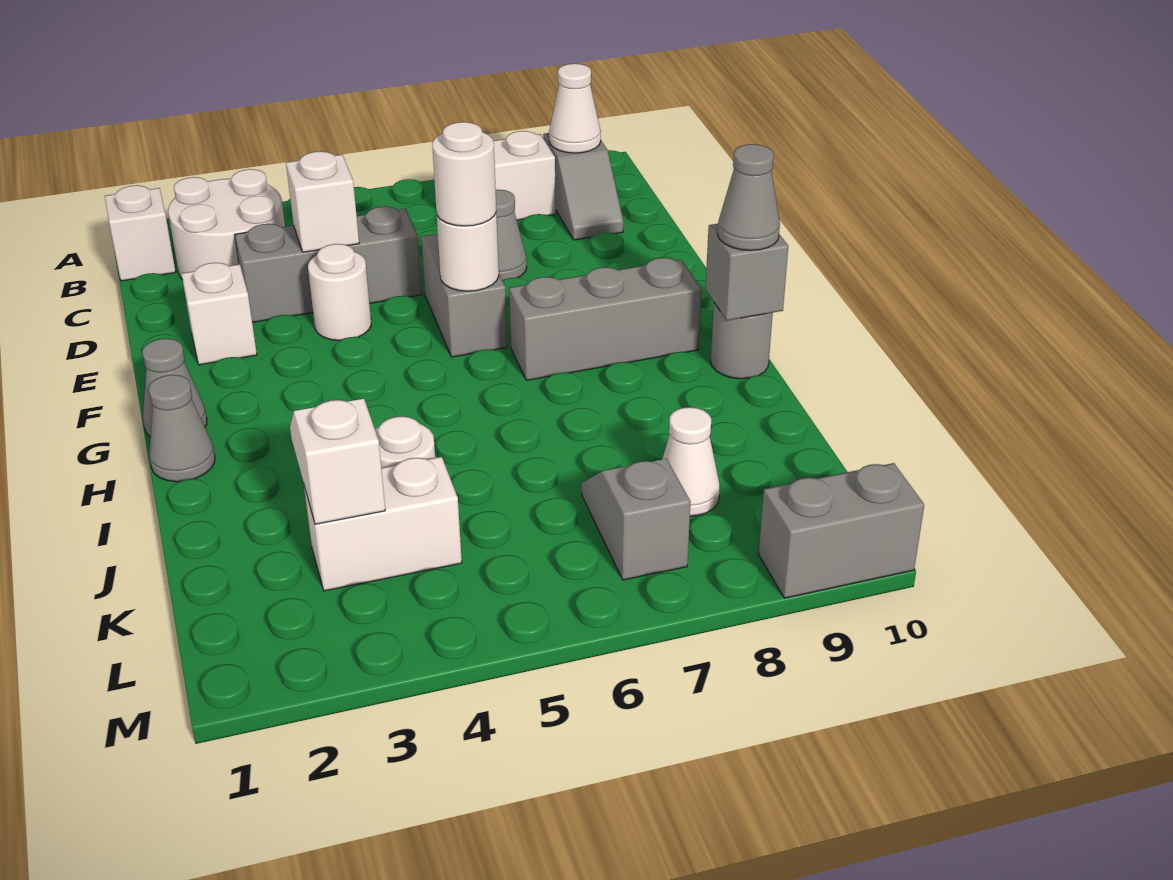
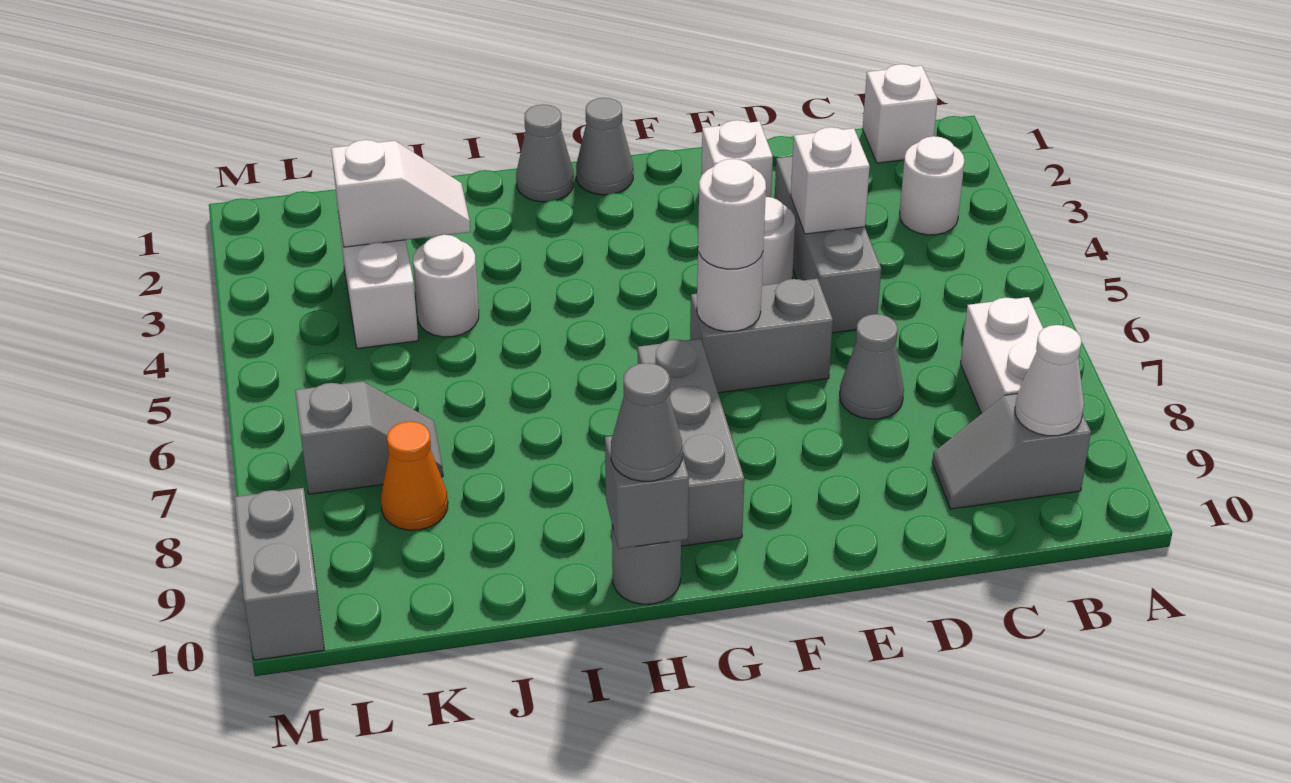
white 2x2 round brick [168,169,285,279] -> white 1x1 round brick [899,136,964,235]
white 1x1 cone [662,407,720,516] -> orange 1x1 cone [381,421,448,530]

